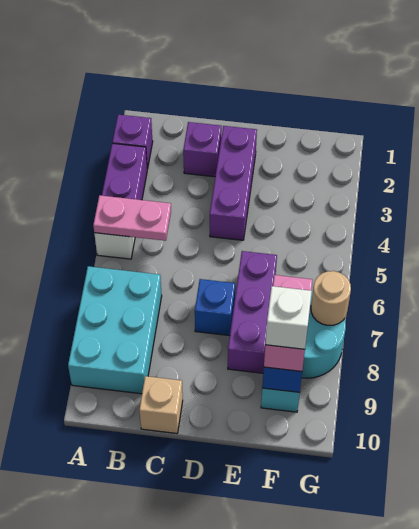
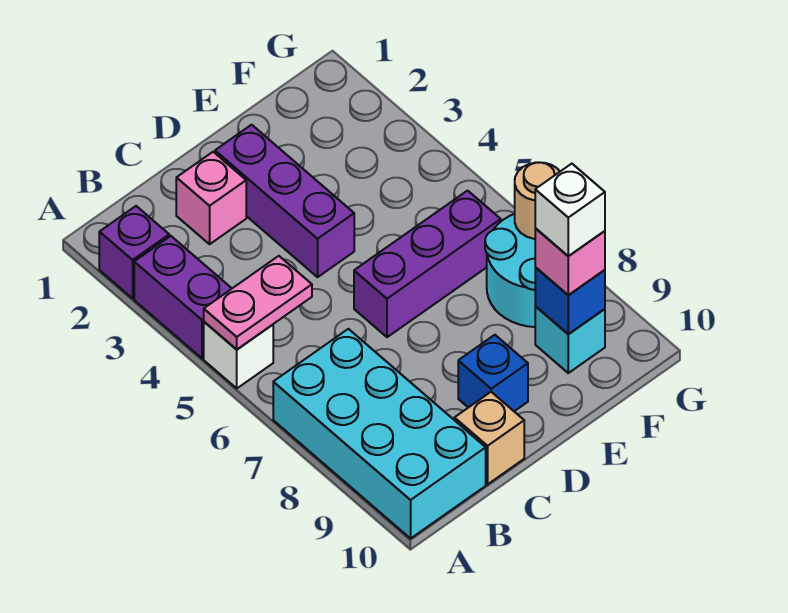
cyan 2x3 brick [68,266,162,394] -> cyan 2x4 brick [273,329,486,538]
purple 1x1 brick [183,122,222,177] -> pink 1x1 brick [176,152,246,244]
blue 1x1 brick [195,279,235,336] -> blue 1x1 brick moved to [458,335,528,411]
purple 1x3 brick [228,251,277,373] -> purple 1x3 brick turned to [354,191,501,337]
pink 1x2 brick [264,275,313,371] -> pink 1x1 brick [535,228,605,295]

